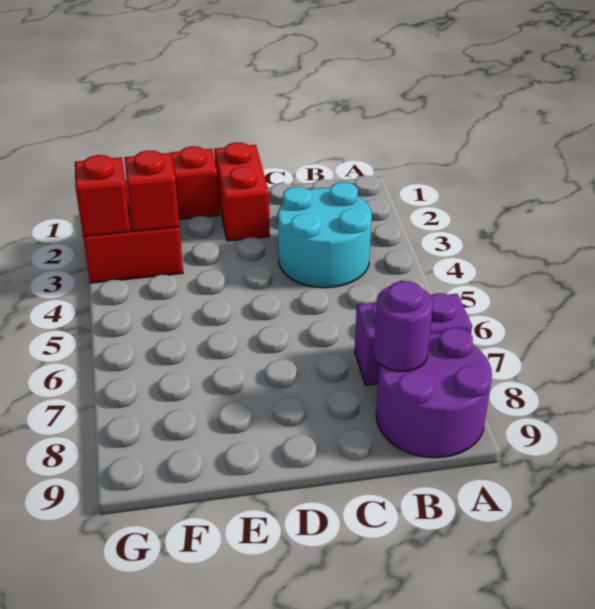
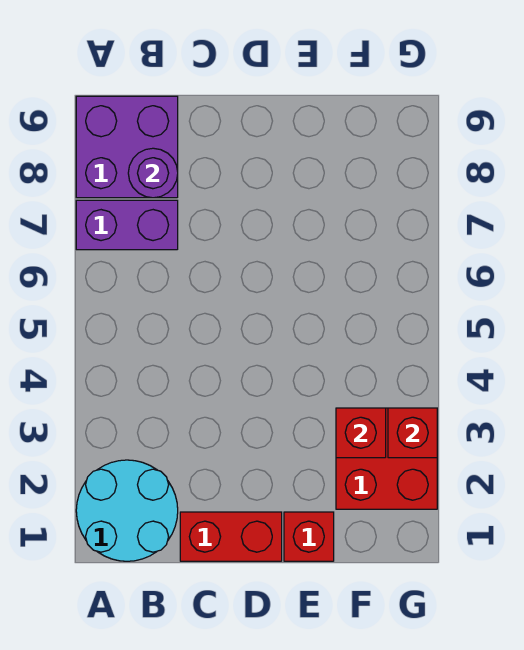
purple 2x2 round brick [376,328,492,458] -> purple 2x2 brick [76,96,178,198]
cyan 2x2 round brick [278,182,372,288] -> cyan 2x2 round brick moved to [76,460,178,561]
red 1x2 brick [214,142,270,241] -> red 1x2 brick turned to [180,512,282,561]

